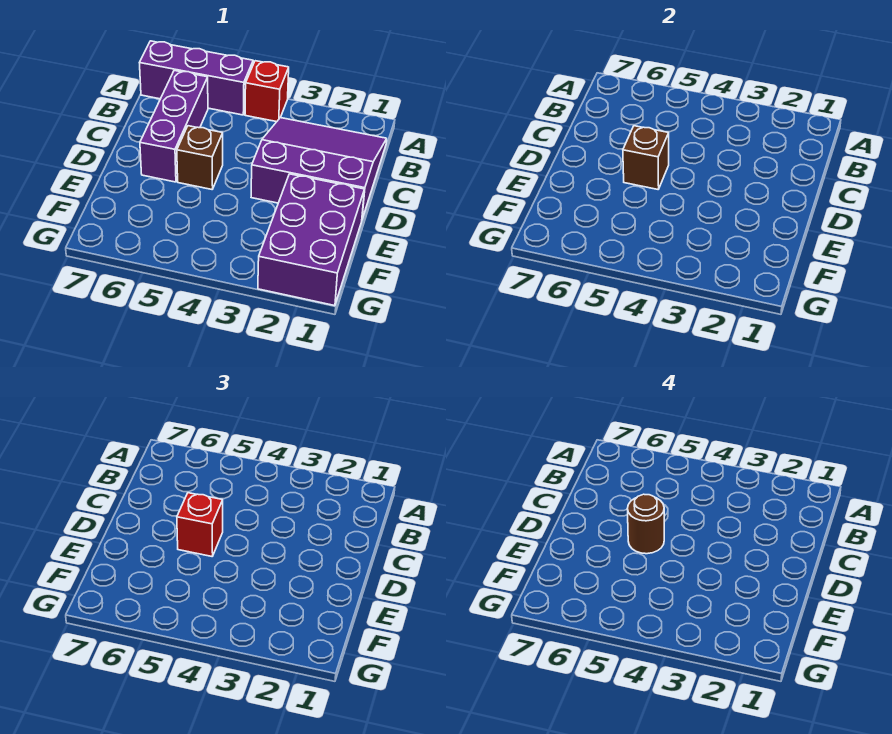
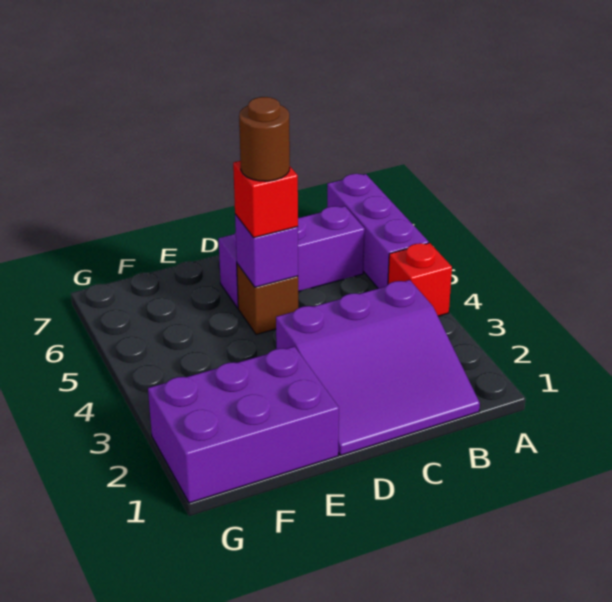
purple 3x3 slope [251,118,387,219] -> purple 3x3 slope turned to [276,280,480,455]
brown 1x1 brick [623,126,669,189] -> purple 1x1 brick [235,214,298,287]

